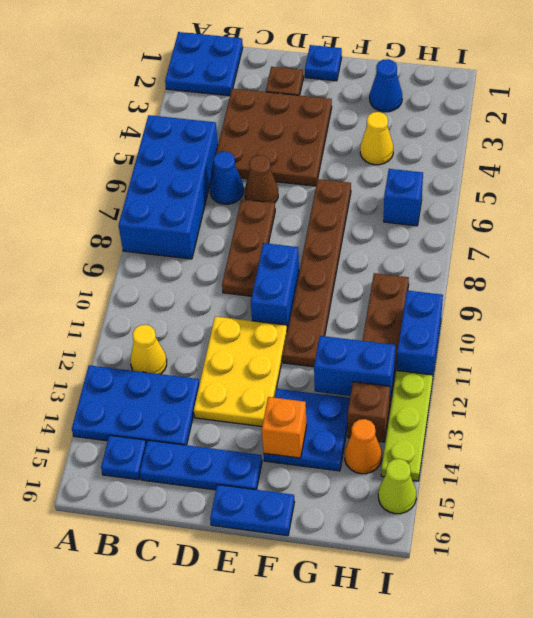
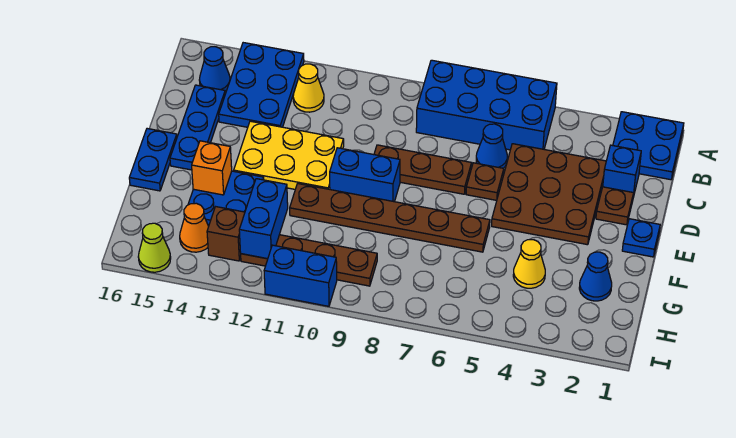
blue 1x1 plate [101,435,146,480] -> blue 1x1 cone [199,47,230,91]
brown 1x1 cone [245,155,278,203] -> brown 1x1 plate [466,163,504,200]
blue 1x1 brick [384,169,423,226] -> blue 1x1 brick moved to [603,145,641,197]
lime 1x3 plate [381,371,433,481] -> none

